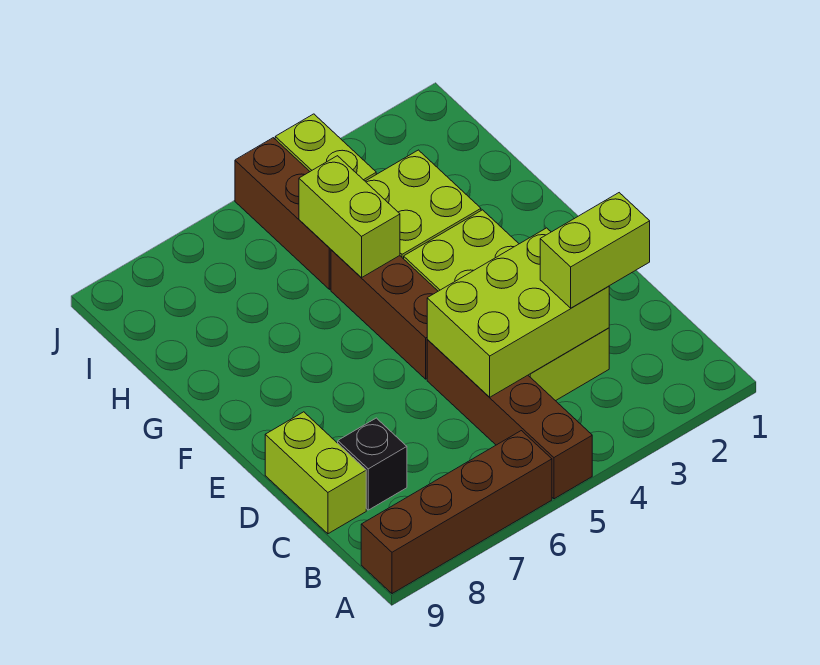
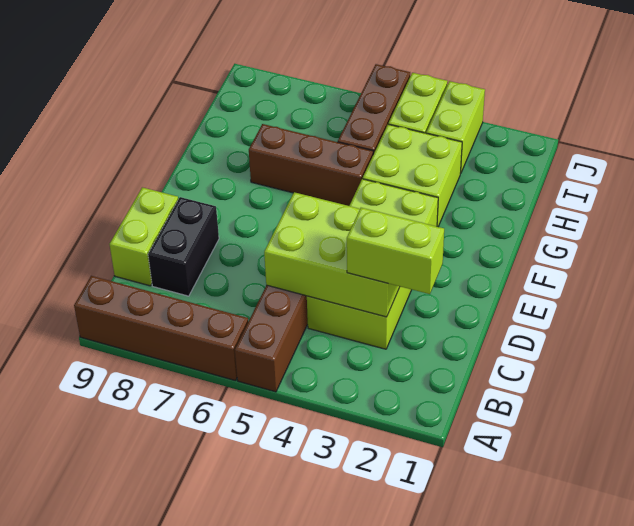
black 1x1 brick [338,418,407,510] -> black 1x2 brick [148,197,219,296]
brown 1x3 brick [331,250,438,379] -> brown 1x3 brick turned to [249,124,373,206]
lime 1x2 brick [299,156,400,278] -> lime 1x2 brick moved to [426,81,485,174]

